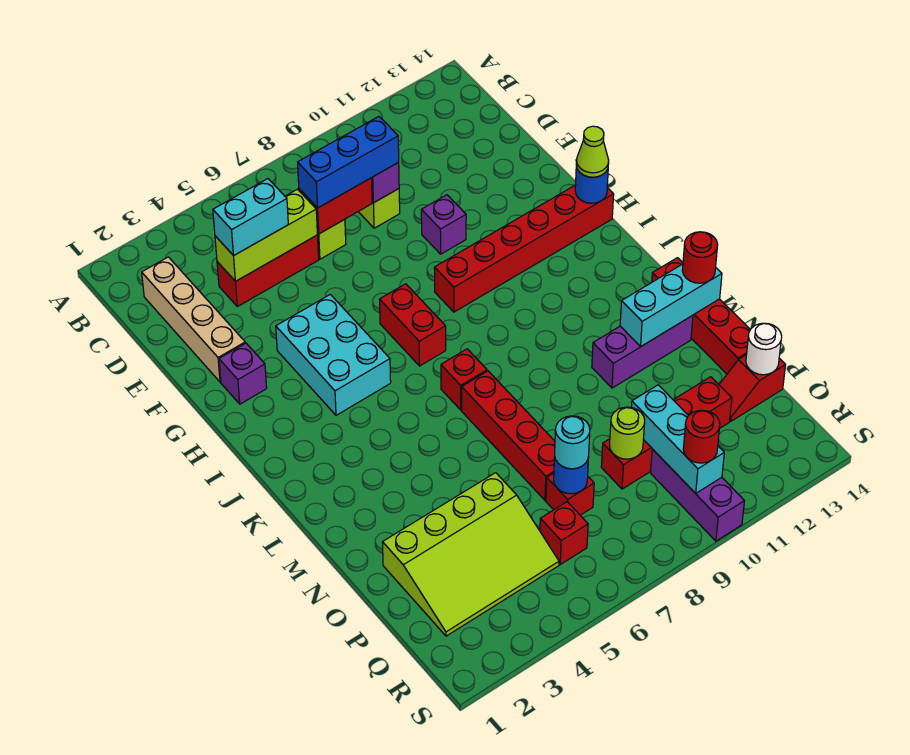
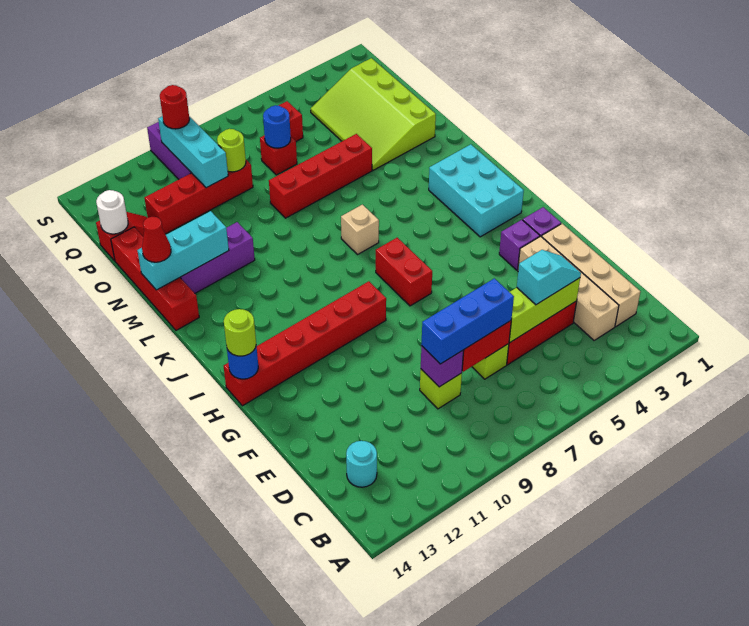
none -> tan 1x4 brick [518,236,619,340]
cyan 1x2 brick [213,179,288,256] -> cyan 1x2 slope [517,250,581,305]
purple 1x1 brick [421,195,466,254] -> purple 1x1 brick moved to [499,220,540,270]
cyan 2x3 brick [276,294,391,415] -> cyan 2x3 brick moved to [429,144,524,237]
lime 1x1 cone [576,126,609,177] -> lime 1x1 round brick [224,309,256,356]
red 1x1 brick [441,349,487,410] -> tan 1x1 brick [341,205,379,254]
red 1x4 brick [462,371,555,500] -> red 1x4 brick turned to [269,134,372,218]
red 1x1 round brick [682,232,718,283] -> red 1x1 cone [142,217,171,262]
lime 3x4 slope [383,473,559,636] -> lime 3x4 slope turned to [311,58,436,170]
cyan 1x1 round brick [555,416,590,469] -> cyan 1x1 round brick moved to [346,441,377,487]

